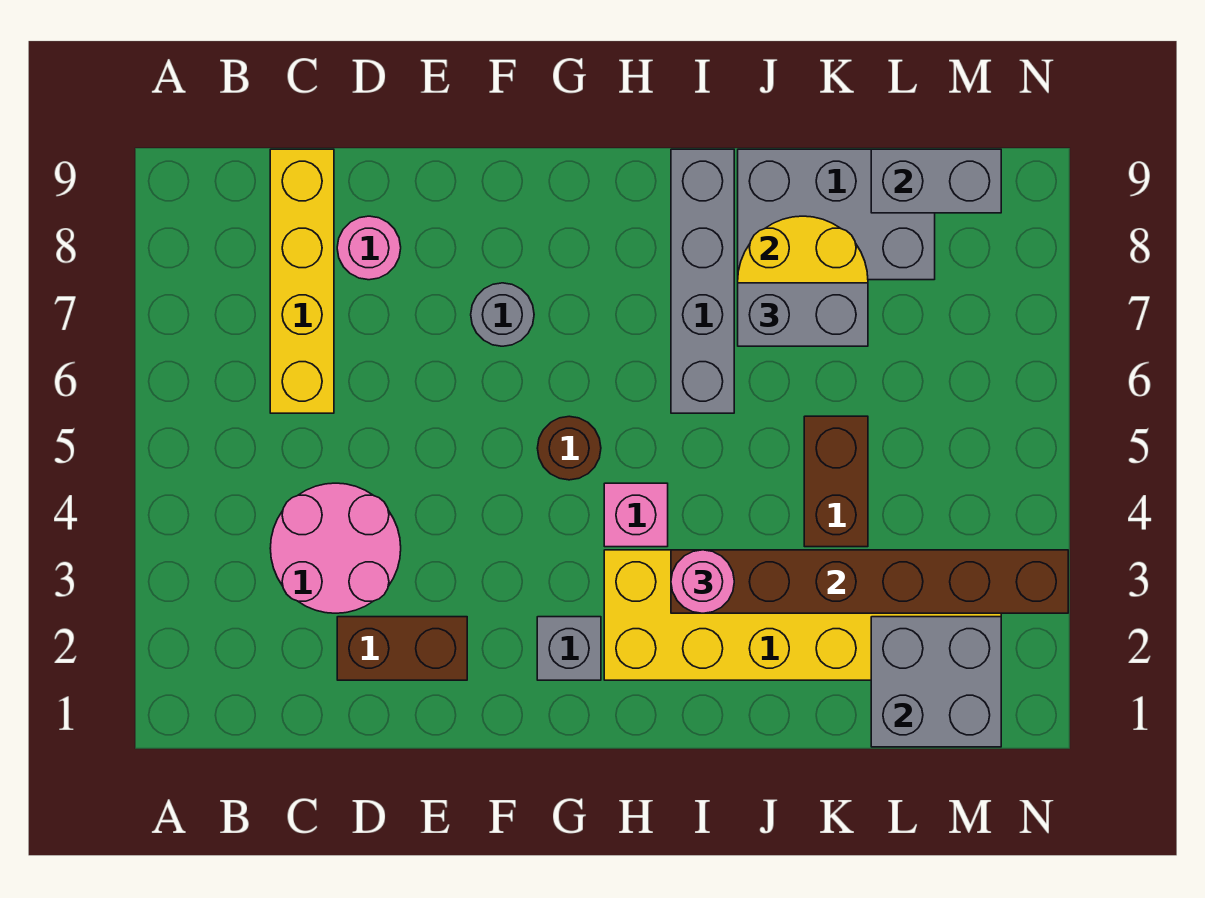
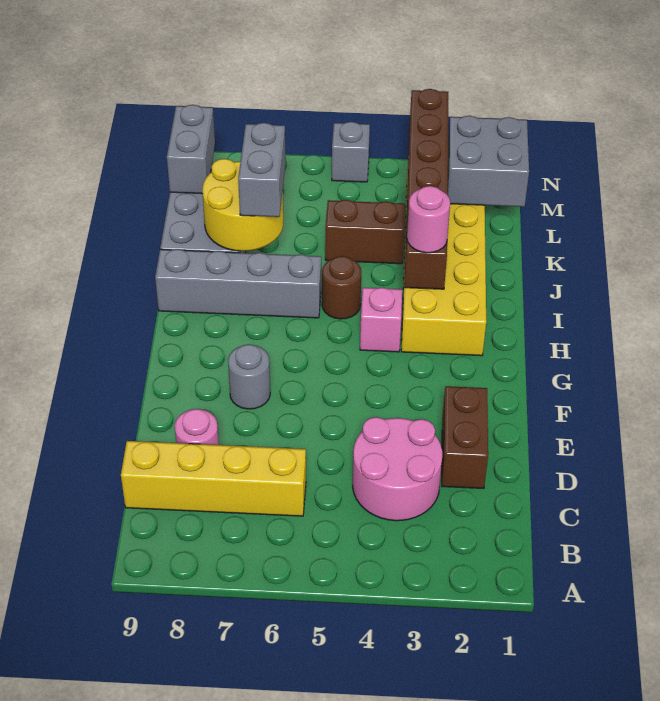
grey 1x1 brick [537,617,601,680] -> grey 1x1 brick moved to [332,122,370,182]
brown 1x1 round brick [537,416,601,480] -> brown 1x1 round brick moved to [322,256,361,319]

